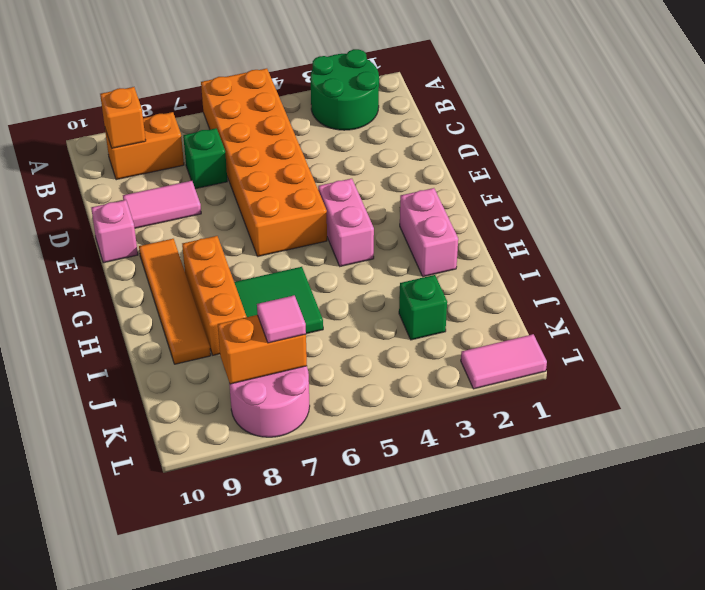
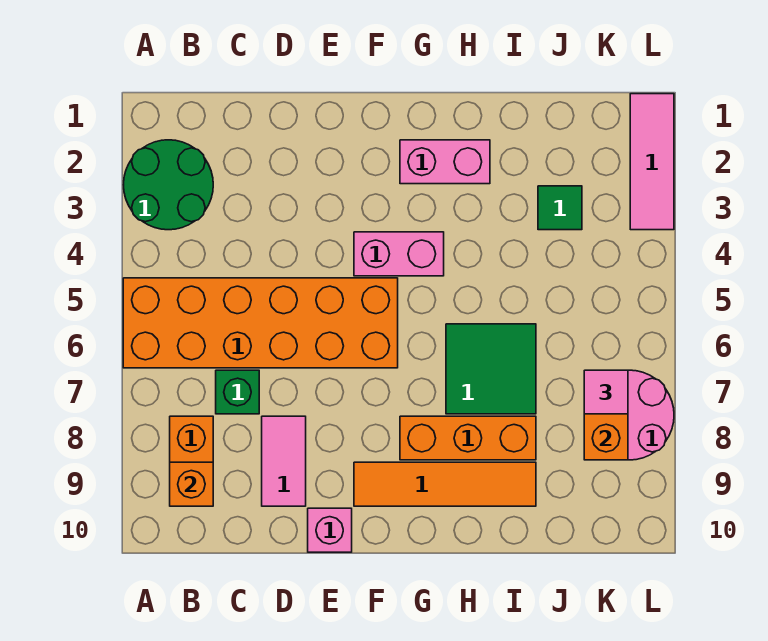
green 1x1 brick [399,275,447,340] -> green 1x1 tile [538,186,582,230]
pink 1x2 tile [461,334,547,389] -> pink 1x3 tile [630,94,674,230]

